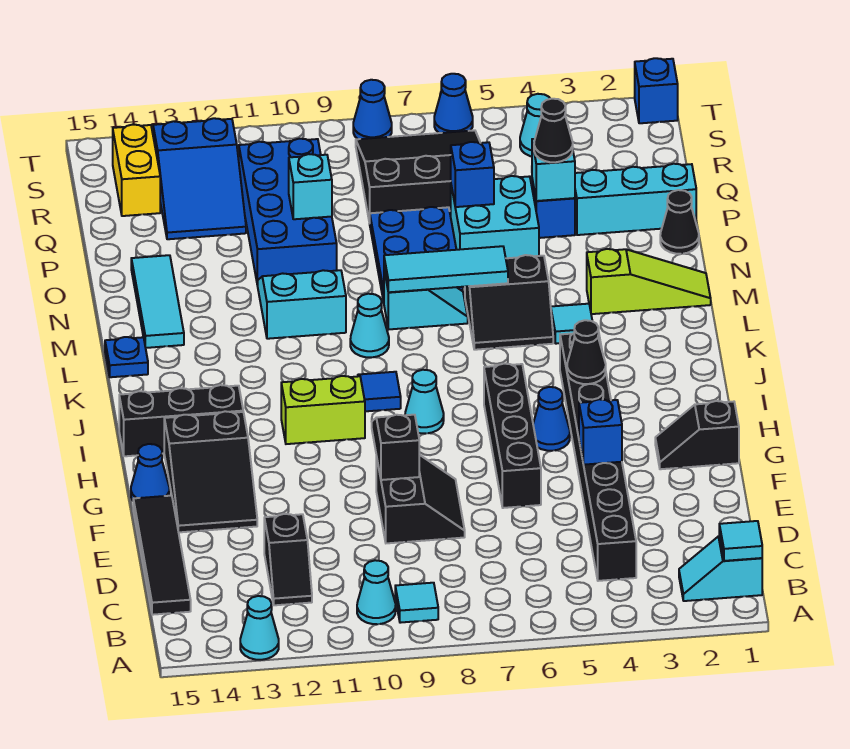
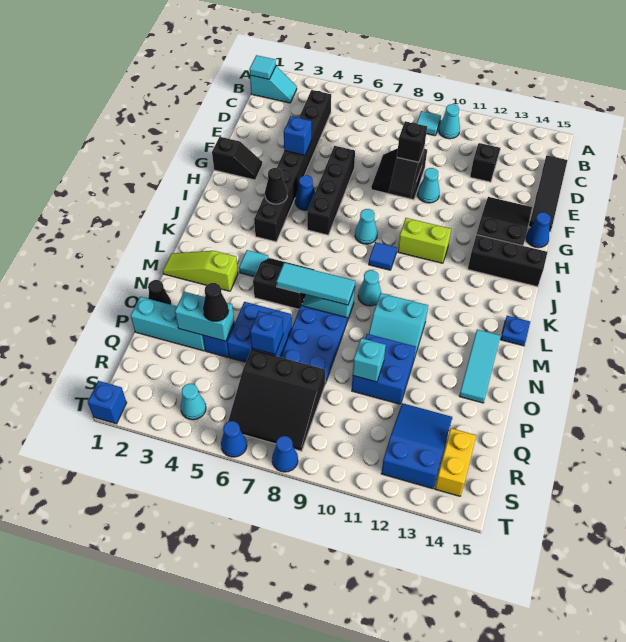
cyan 1x1 cone [240,596,279,660] -> cyan 1x1 cone moved to [418,168,440,203]
none -> black 1x1 brick [397,121,427,162]
cyan 2x2 brick [451,176,539,258] -> blue 2x2 brick [227,302,292,362]
blue 2x4 brick [239,139,337,286] -> blue 2x2 brick [352,334,416,404]
cyan 1x1 brick [532,139,575,201] -> cyan 1x2 brick [175,292,234,341]

